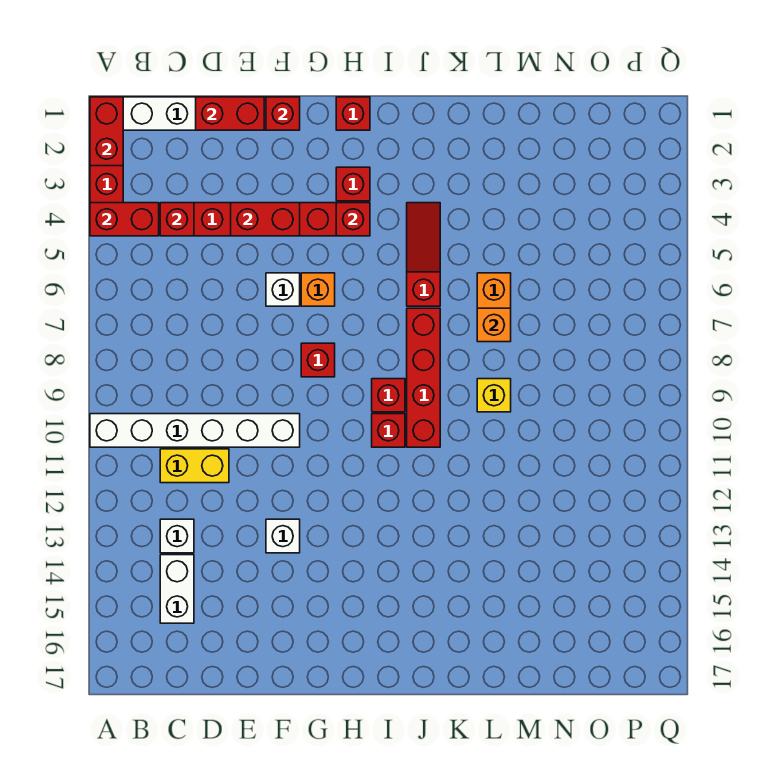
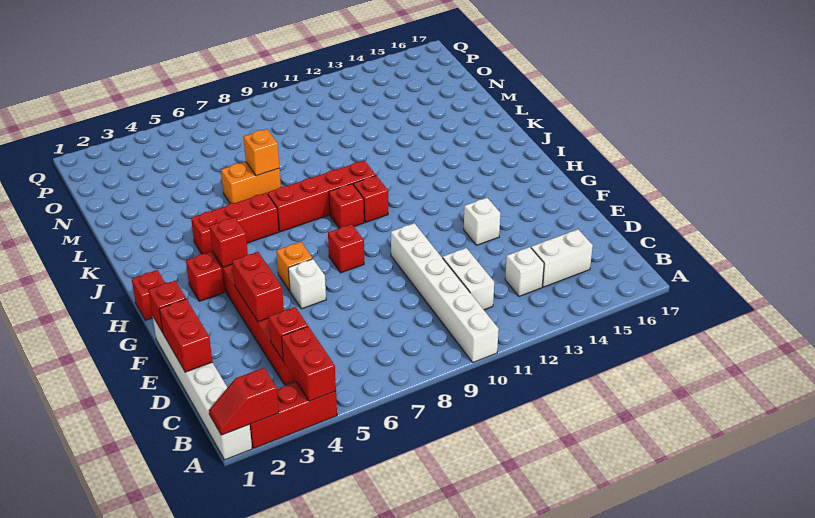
red 1x2 brick [90,97,123,166] -> red 1x2 slope [209,368,279,435]
yellow 1x2 brick [160,449,229,483] -> white 1x2 brick [443,248,494,310]
red 1x3 slope [407,203,440,306] -> red 1x3 brick [191,193,279,254]
yellow 1x1 brick [477,379,511,412] -> none

